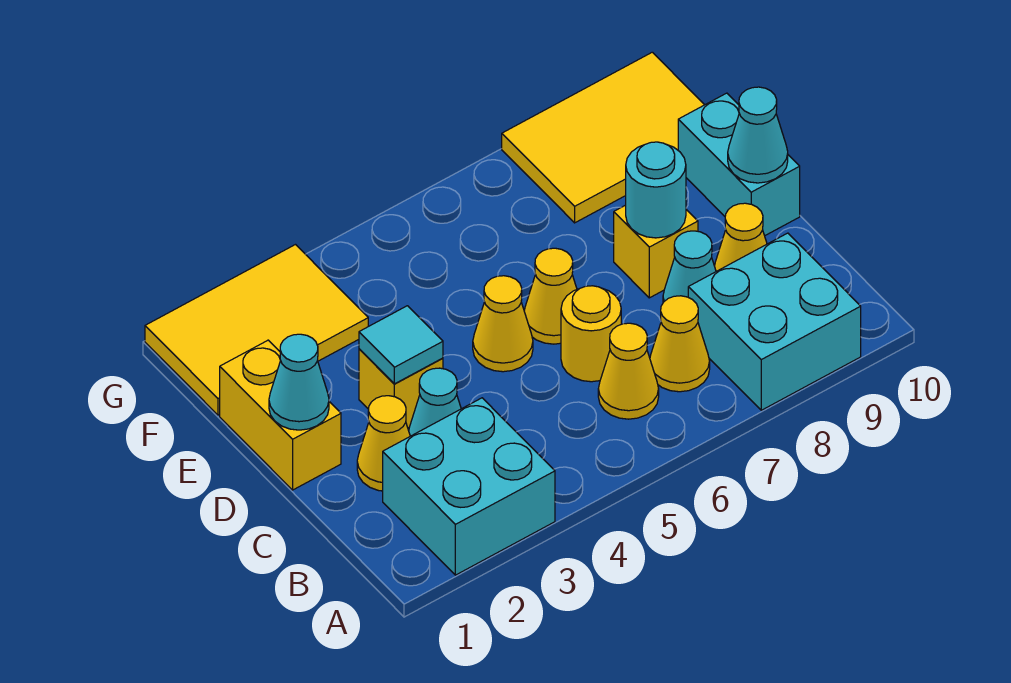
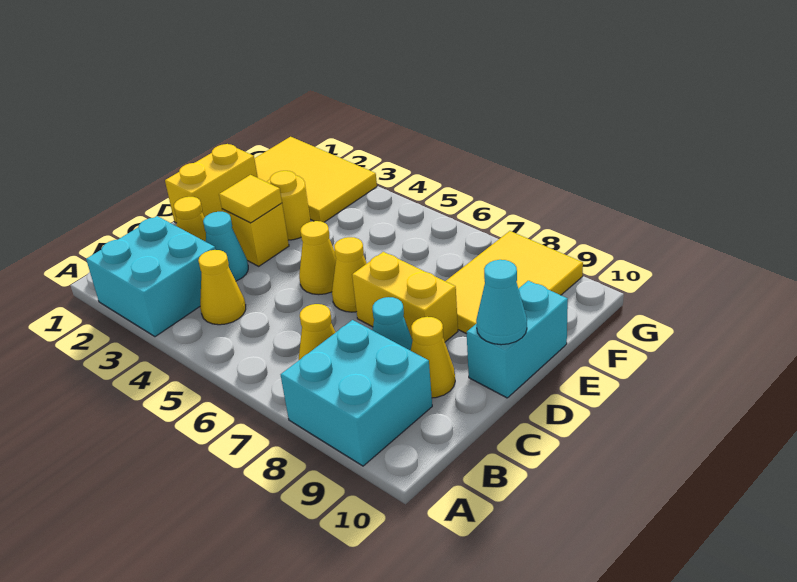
yellow 1x1 cone [598,323,659,419] -> yellow 1x1 cone moved to [198,250,246,325]
yellow 1x1 round brick [561,286,621,382] -> yellow 1x1 round brick moved to [267,171,310,240]
cyan 1x1 cone [269,334,329,430] -> none
cyan 1x1 tile [359,306,443,384] -> yellow 1x1 tile [219,175,282,223]
yellow 1x1 brick [614,205,698,298] -> yellow 1x2 brick [352,252,458,342]
cyan 1x1 round brick [626,142,686,238] -> none
yellow 2x3 tile [502,52,704,223] -> yellow 2x3 tile turned to [446,231,583,334]

